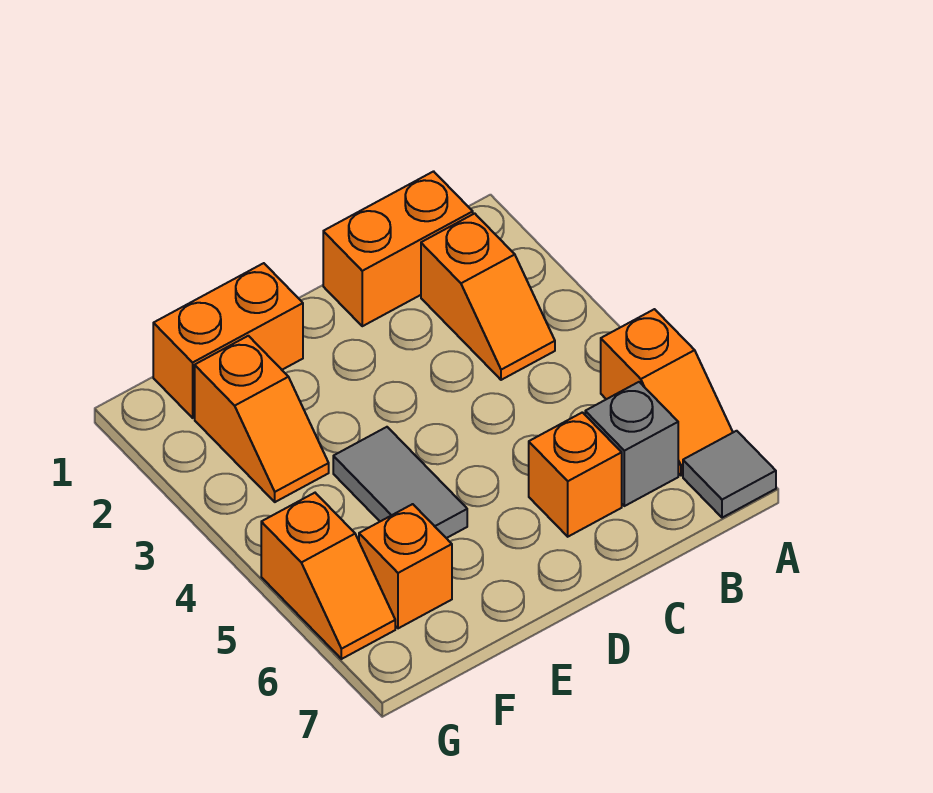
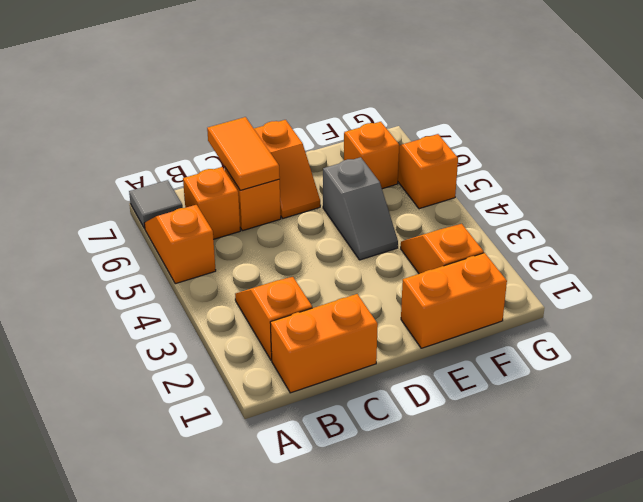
grey 1x1 brick [585,382,678,506] -> orange 1x1 brick [183,167,240,239]
none -> orange 1x2 tile [207,117,280,190]
none -> orange 1x2 slope [254,120,320,218]
grey 1x2 tile [333,427,467,538] -> grey 1x2 slope [323,157,398,260]

